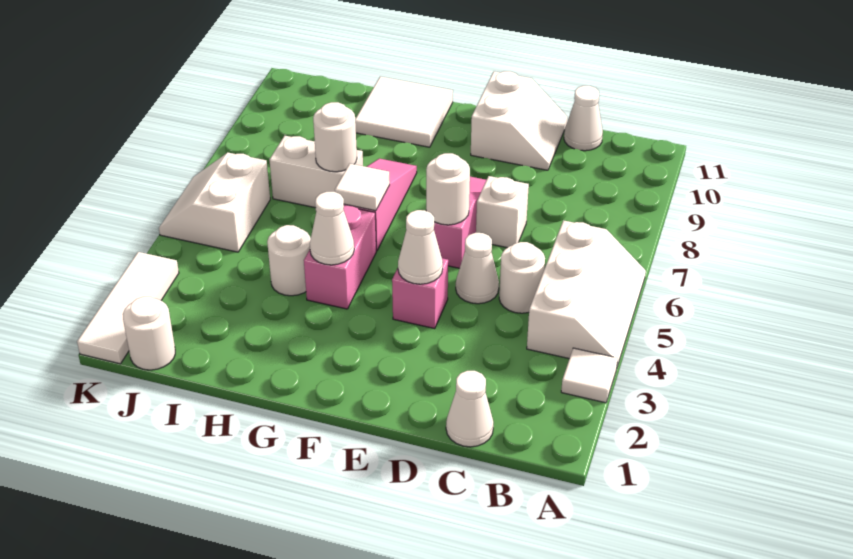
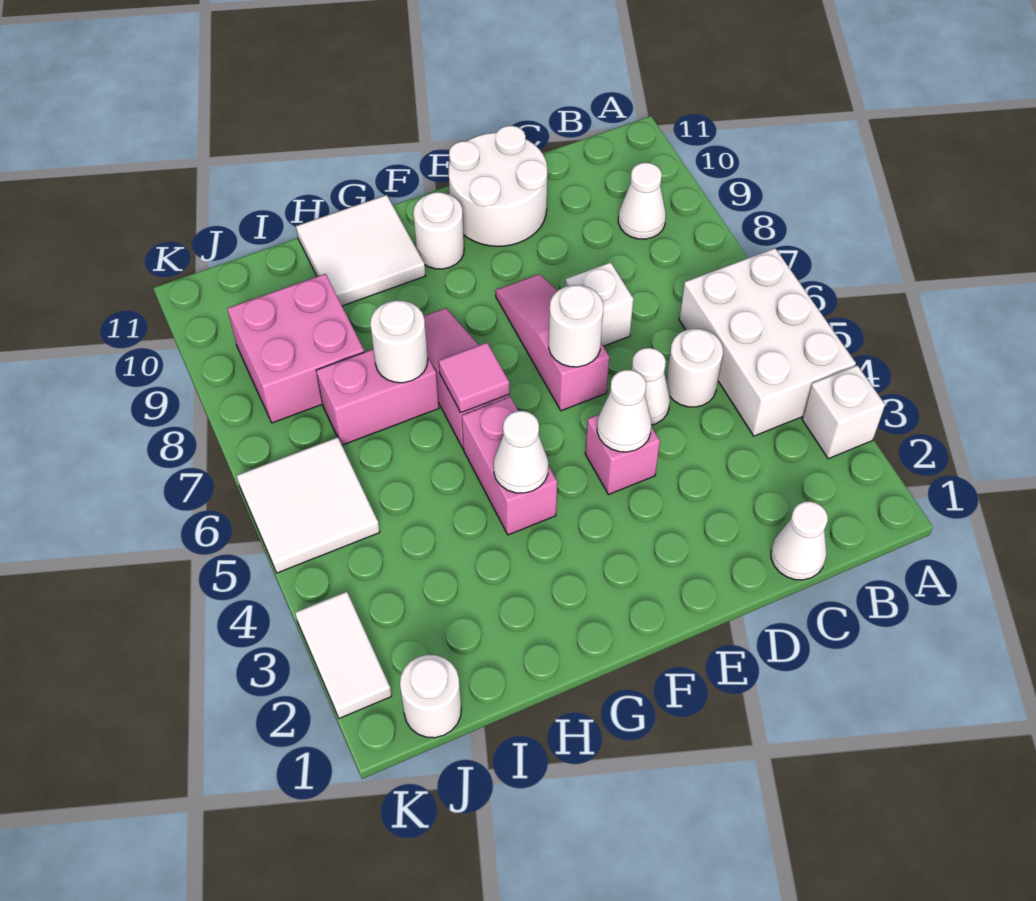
white 1x1 tile [561,348,618,403] -> white 1x1 brick [802,365,885,459]
white 2x3 slope [527,220,646,367] -> white 2x3 brick [679,248,856,436]
white 1x1 cone [564,86,603,151] -> white 1x1 cone moved to [618,163,666,239]
white 2x2 slope [471,71,567,170] -> white 2x2 round brick [449,126,547,246]
white 1x1 tile [335,164,390,211] -> pink 1x1 tile [439,343,509,412]
white 1x1 round brick [267,225,311,296] -> white 1x1 round brick moved to [413,192,464,269]
white 1x2 brick [269,136,363,208] -> pink 1x2 brick [316,349,439,445]
none -> pink 2x2 brick [227,274,364,423]
white 2x2 slope [159,153,270,252] -> white 2x2 tile [237,437,380,573]
white 1x3 tile [77,252,179,364] -> white 1x2 tile [295,592,392,718]

